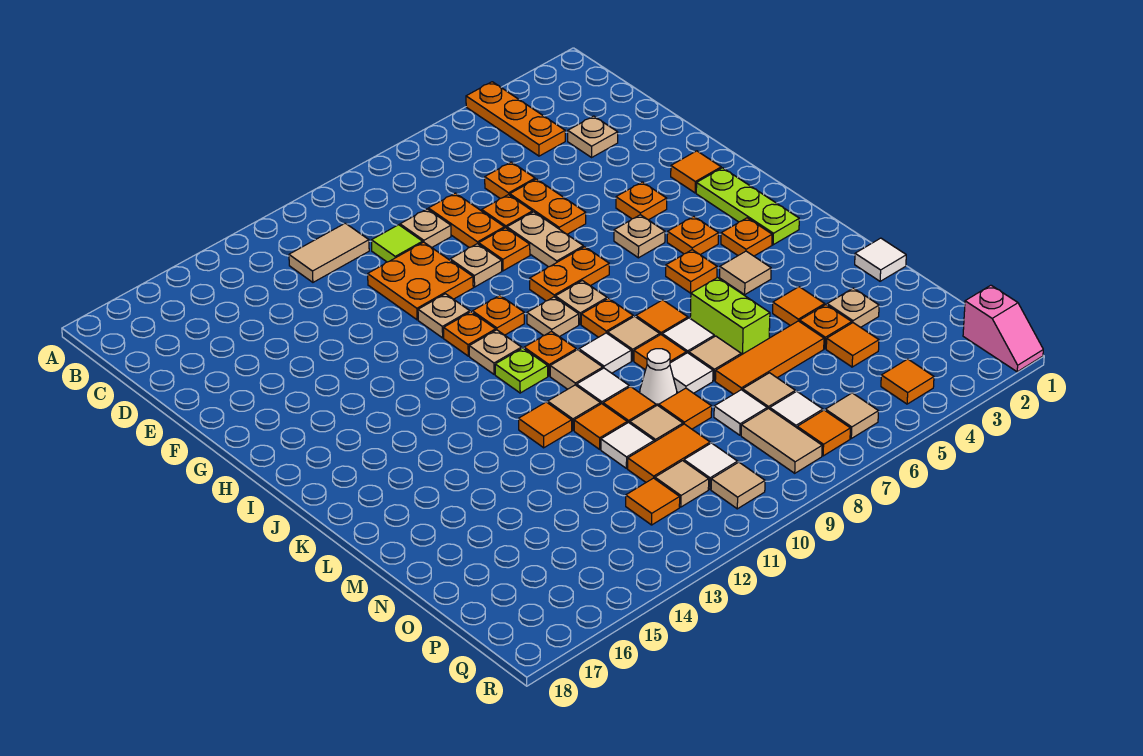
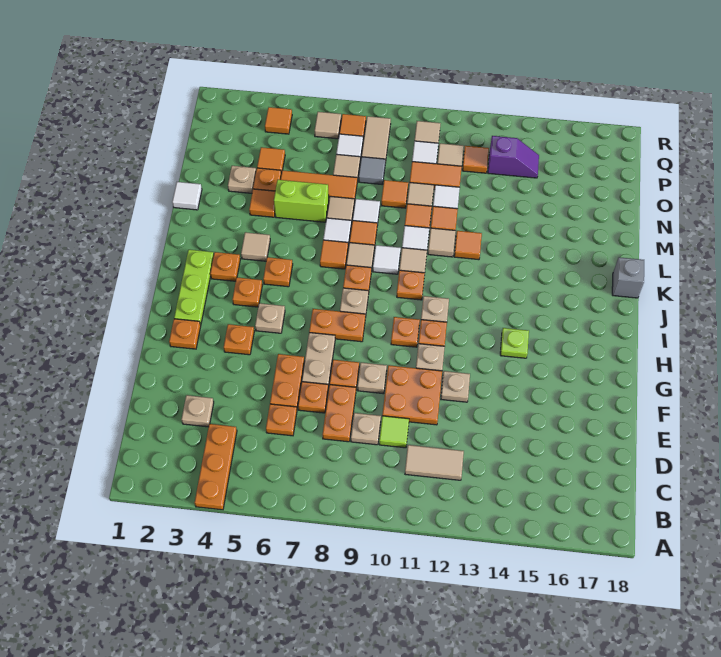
orange 1x1 tile [671,151,721,193] -> orange 1x1 plate [169,319,201,349]
tan 1x1 plate [527,297,579,337] -> tan 1x1 plate moved to [441,371,470,402]
lime 1x1 plate [495,348,548,393] -> lime 1x1 plate moved to [500,328,529,358]
none -> grey 1x1 brick [612,257,644,298]
lime 1x2 brick [690,278,770,355] -> lime 1x2 brick turned to [274,180,329,222]
white 1x1 cone [640,349,677,406] -> none
white 1x1 tile [714,390,767,435] -> grey 1x1 tile [359,157,385,185]
none -> purple 1x2 slope [488,136,539,178]
pink 1x2 slope [963,285,1043,372] -> none

